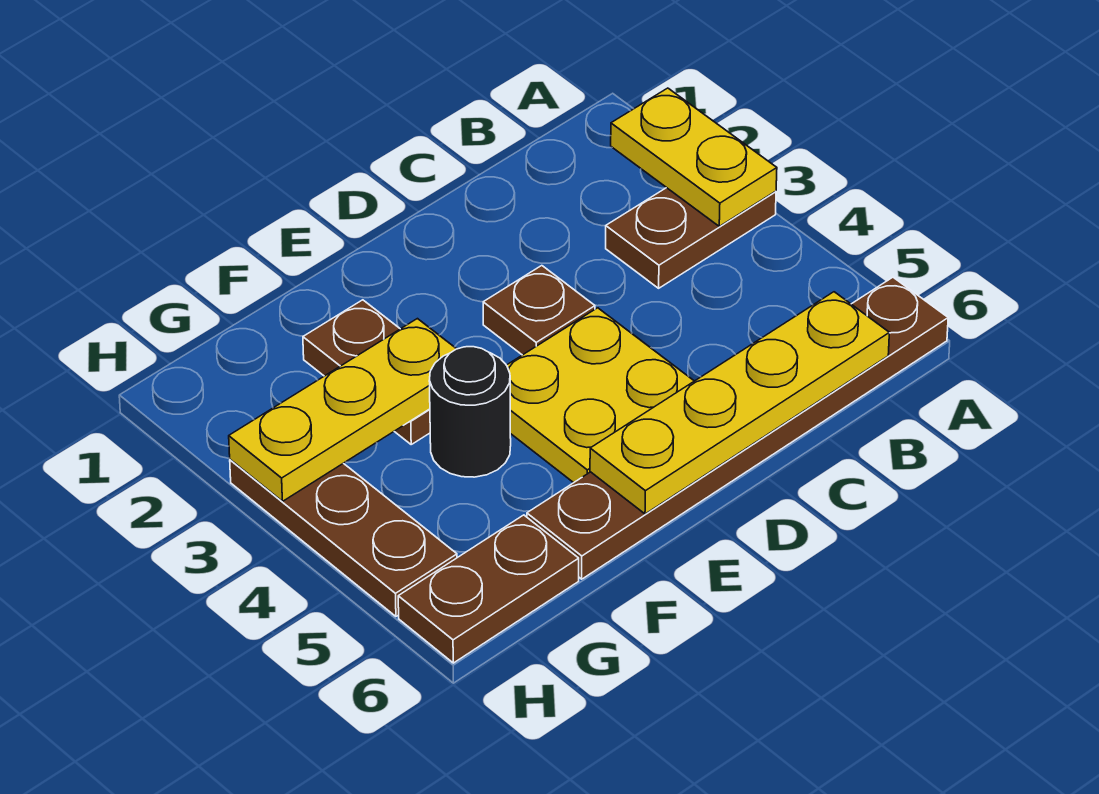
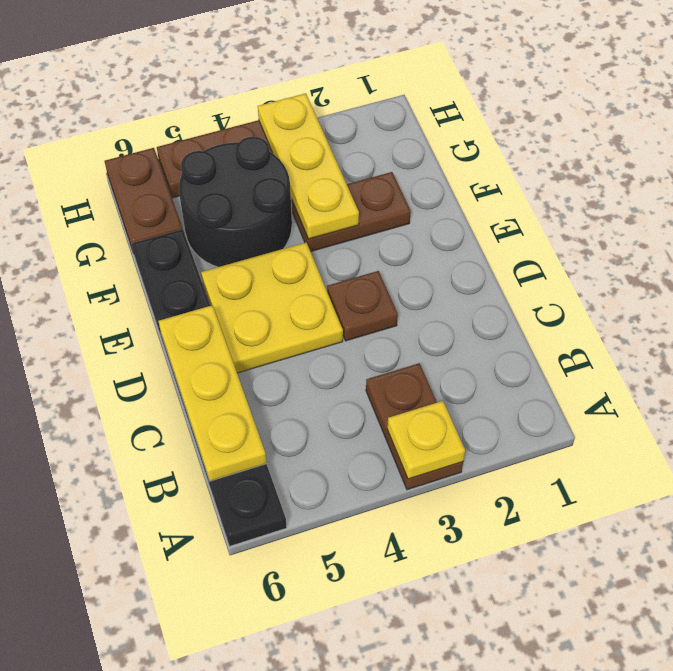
yellow 1x2 plate [611,88,777,226] -> yellow 1x1 plate [387,401,465,479]
brown 1x6 plate [527,277,948,579] -> black 1x6 plate [131,229,287,546]
yellow 1x4 plate [590,292,889,514] -> yellow 1x3 plate [158,305,266,481]
black 1x1 round brick [429,347,511,477] -> black 2x2 round brick [179,137,292,267]

